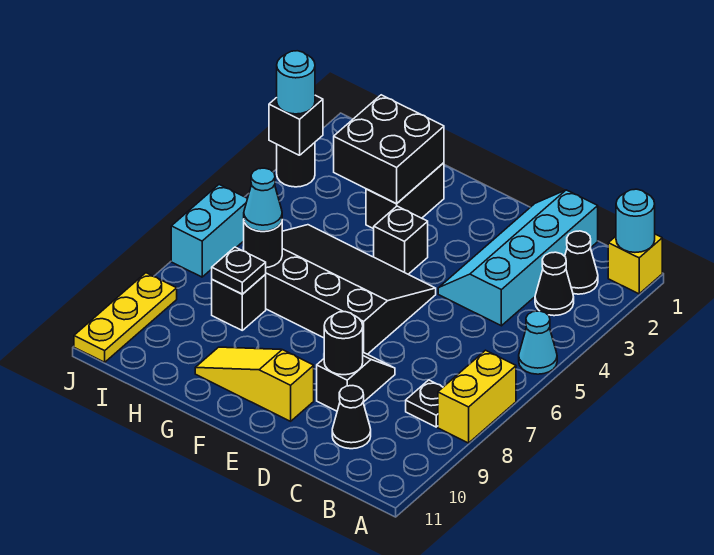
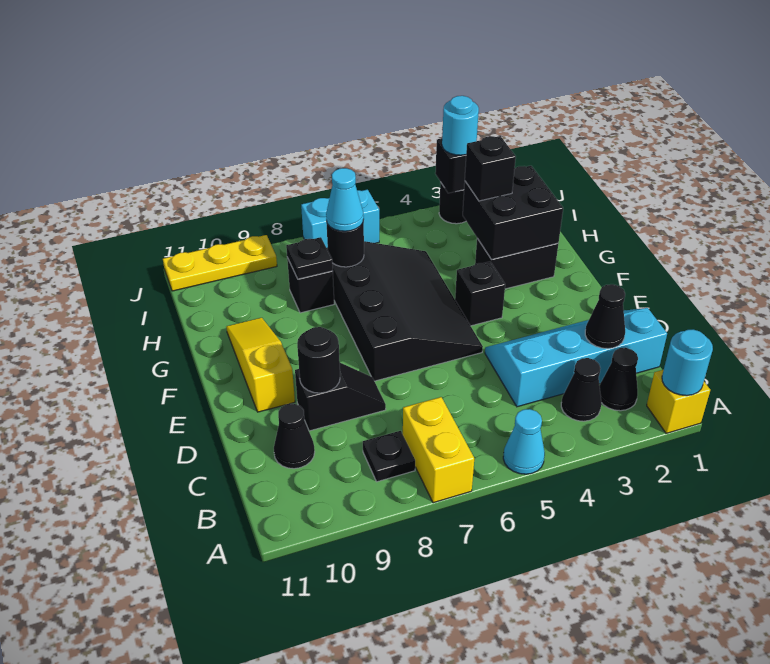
yellow 1x2 brick [438,350,516,443] -> yellow 1x2 brick turned to [403,397,474,503]
none -> black 1x1 cone [585,284,625,349]
none -> black 1x1 brick [465,136,516,201]

